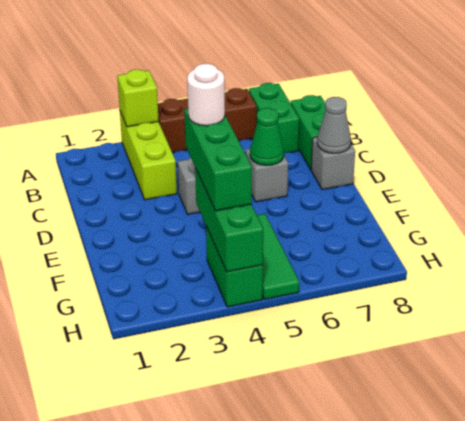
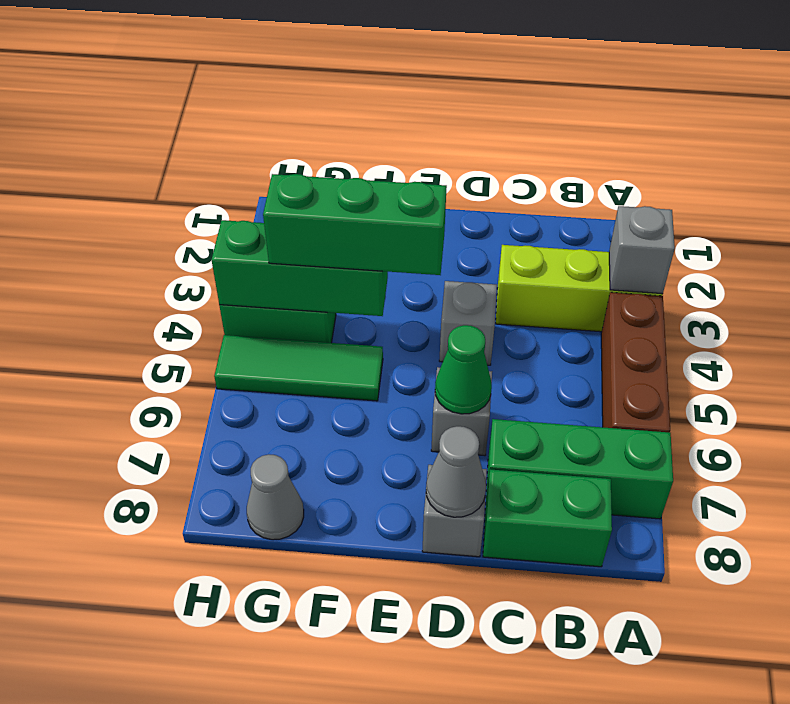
lime 1x1 brick [117,70,159,127] -> grey 1x1 brick [609,206,675,294]
green 1x2 brick [249,83,299,153] -> green 1x3 brick [486,419,673,519]
white 1x1 round brick [187,64,225,126] -> none
none -> grey 1x1 cone [247,454,304,540]

